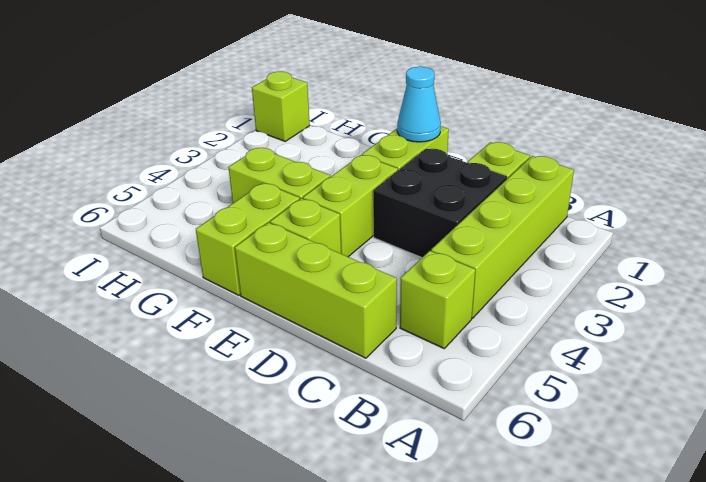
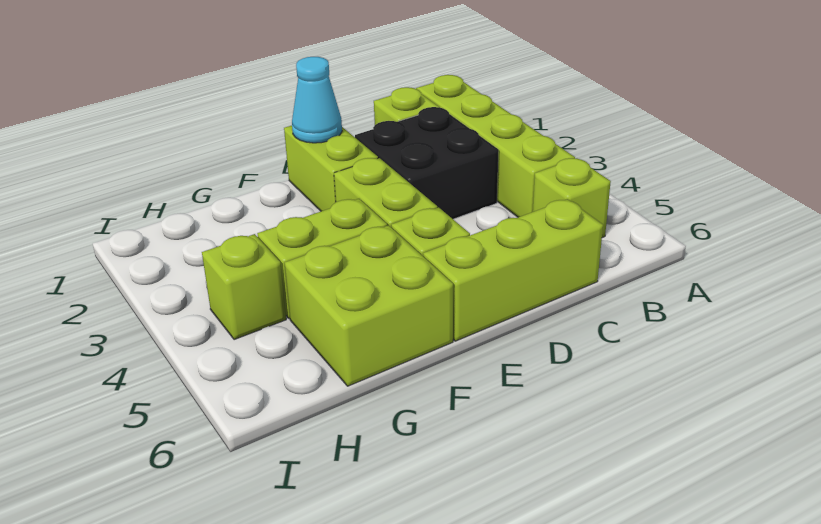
lime 1x2 brick [196,183,300,295] -> lime 2x2 brick [284,225,453,386]
lime 1x1 brick [252,72,310,141] -> lime 1x1 brick moved to [202,234,286,340]

